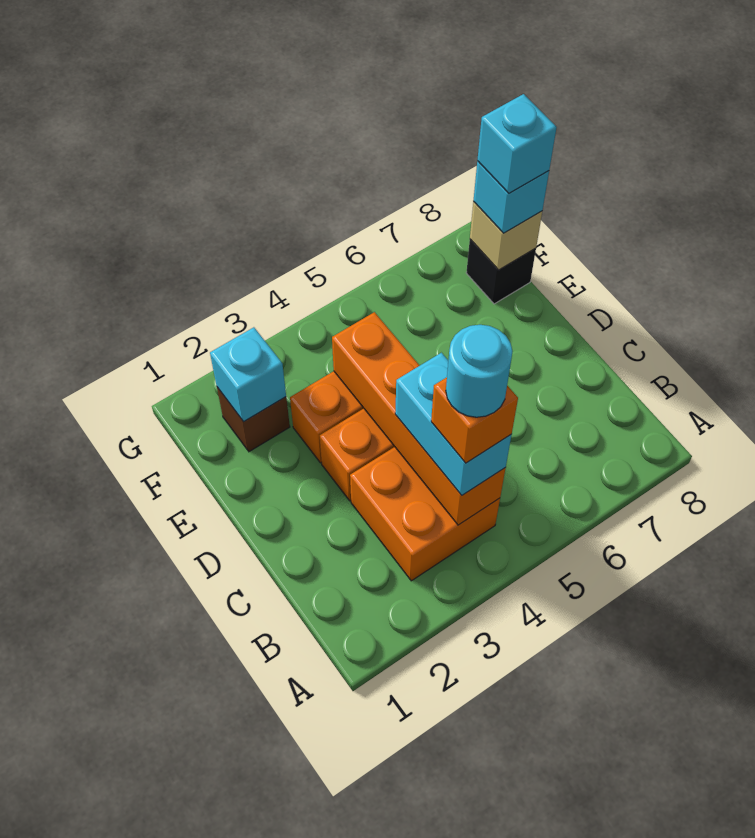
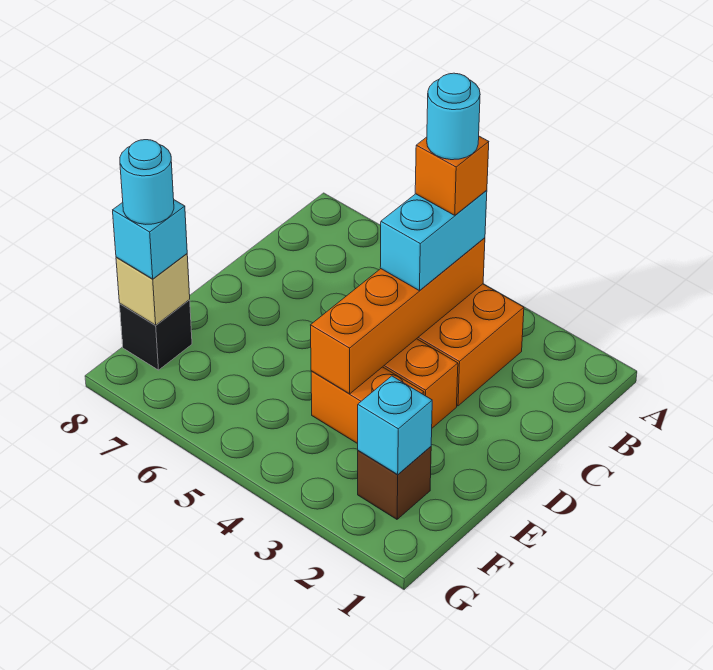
cyan 1x1 brick [477,94,557,193] -> cyan 1x1 round brick [120,140,174,224]

